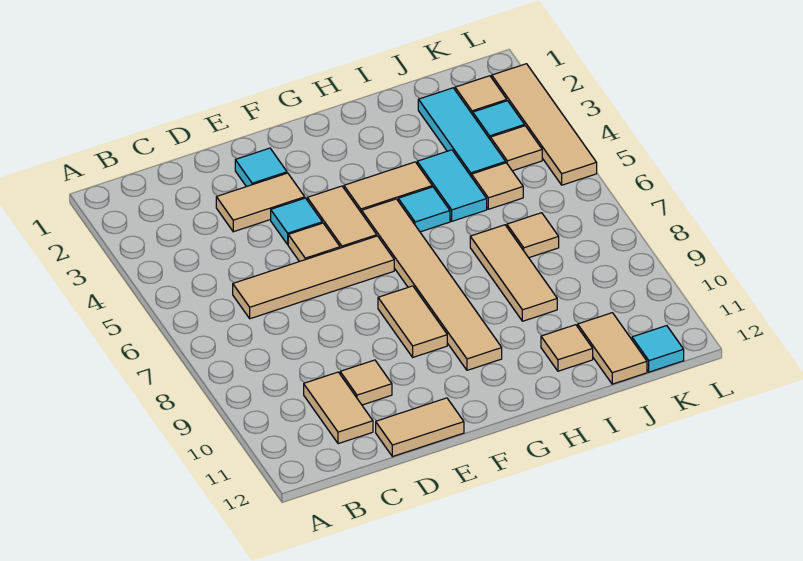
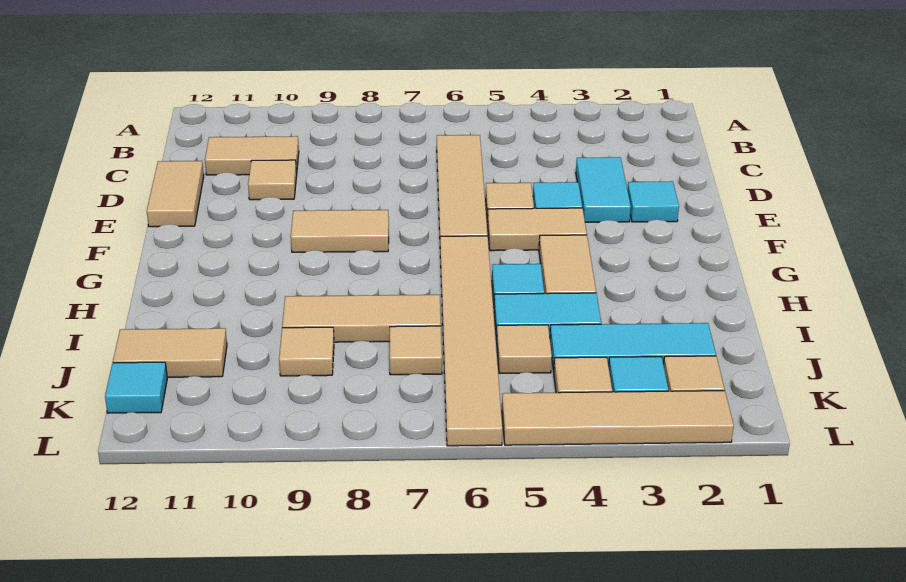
tan 1x2 tile [216,173,305,232] -> cyan 1x2 tile [576,157,631,222]
tan 1x6 tile [362,199,502,370] -> tan 1x6 tile turned to [440,236,502,446]
tan 1x1 tile [541,325,593,371] -> tan 1x1 tile moved to [279,327,334,376]

